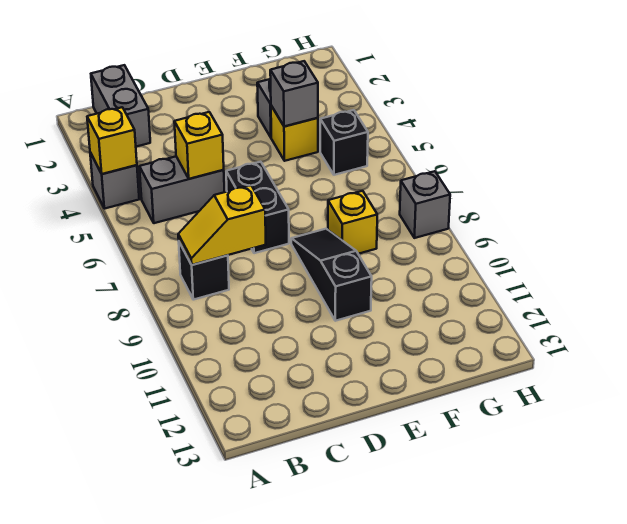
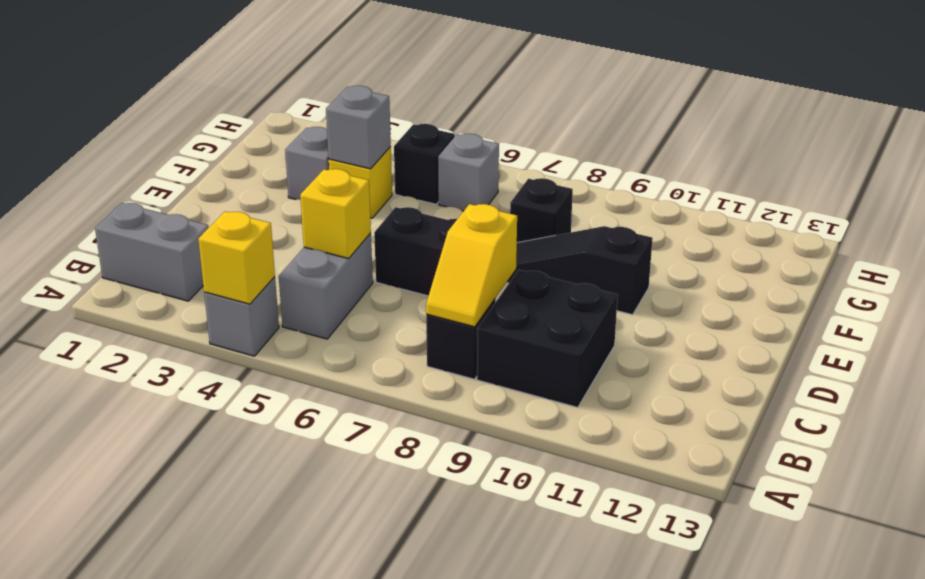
none -> black 2x2 brick [477,270,618,407]
yellow 1x1 brick [328,191,377,254] -> black 1x1 brick [510,178,573,243]
grey 1x1 brick [400,171,450,238] -> grey 1x1 brick moved to [438,134,499,211]

